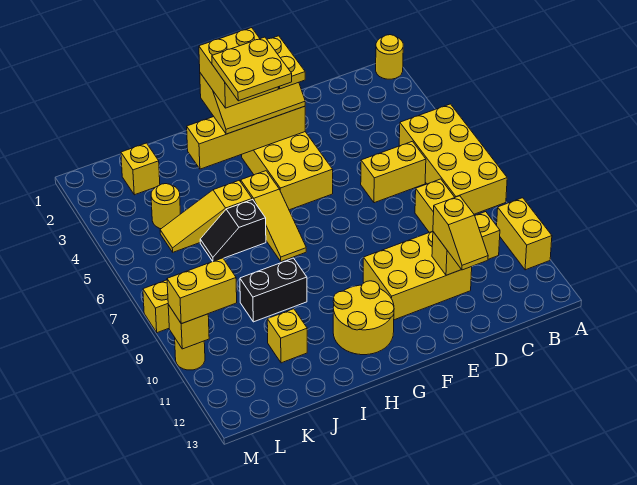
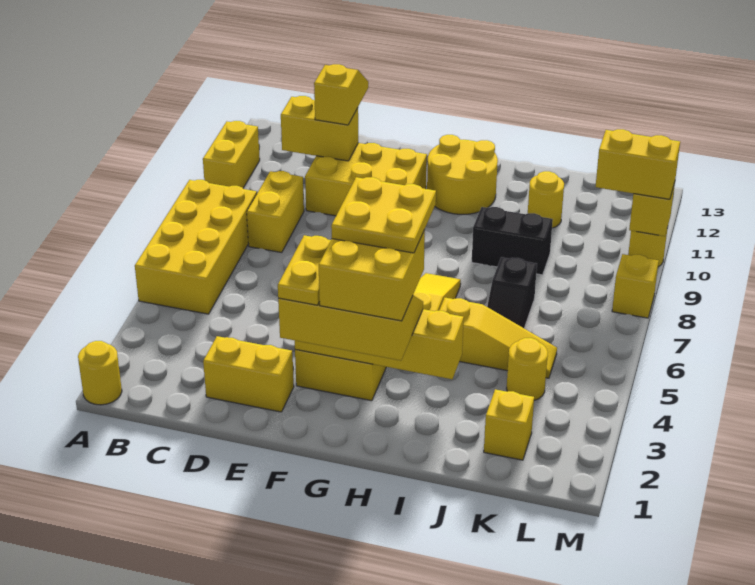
yellow 1x2 brick [361,141,426,203] -> yellow 1x2 brick moved to [203,336,294,412]
black 1x2 slope [200,200,266,261] -> black 1x2 slope turned to [487,257,537,328]
yellow 1x1 brick [267,309,307,363] -> yellow 1x1 round brick [528,171,564,228]

